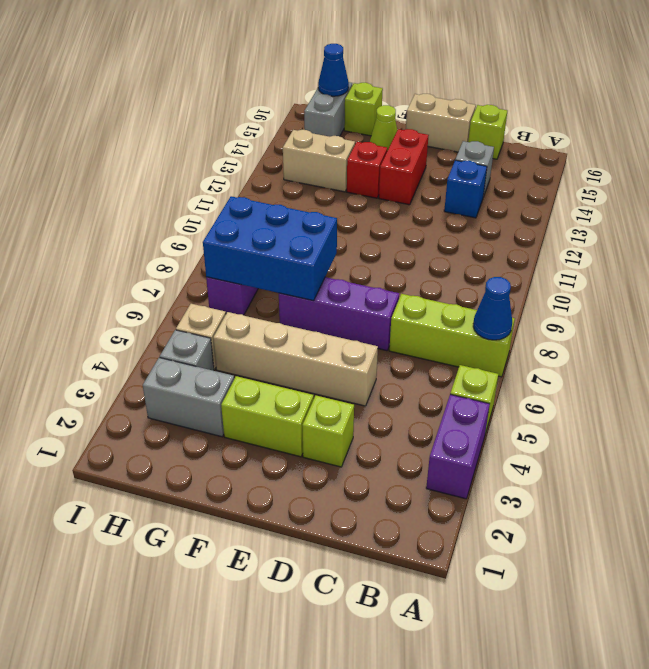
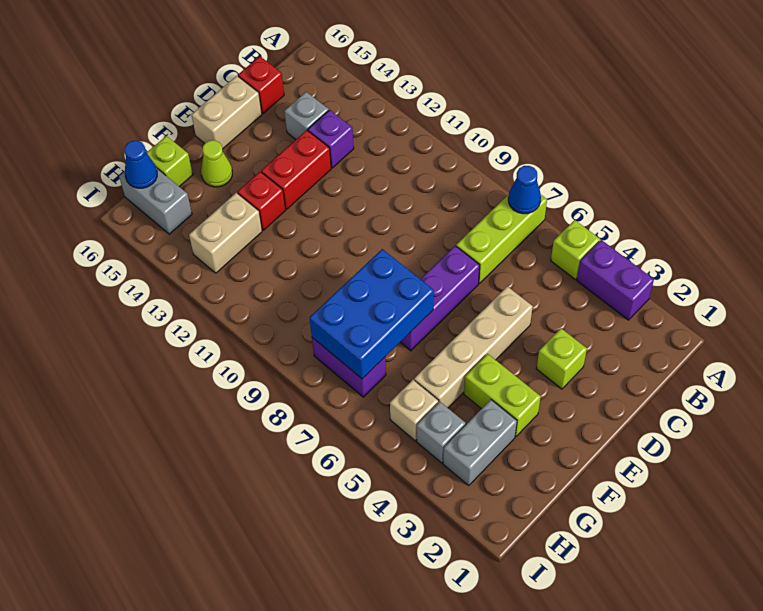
blue 1x1 brick [444,160,487,218] -> purple 1x1 brick [308,110,354,168]
lime 1x1 brick [468,105,507,159] -> red 1x1 brick [238,56,284,113]
lime 1x2 brick [221,376,314,457] -> lime 1x2 brick turned to [464,354,541,436]
red 1x2 brick [379,129,429,205] -> red 1x2 brick turned to [261,130,331,209]

